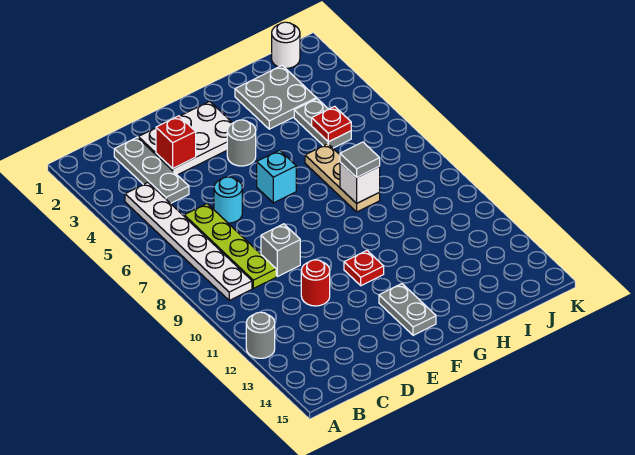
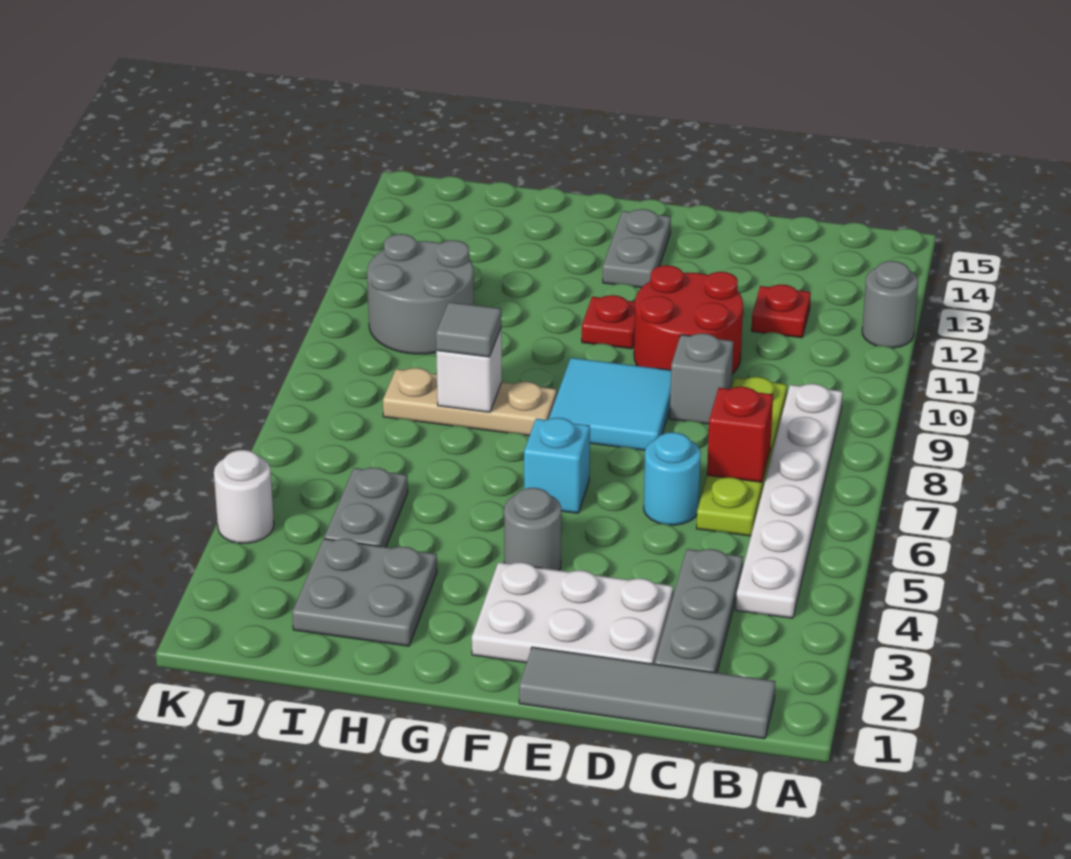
none -> grey 1x4 tile [519,647,775,739]
red 1x1 brick [156,116,196,169] -> red 1x1 brick moved to [707,387,773,482]
red 1x1 round brick [301,260,330,306] -> red 2x2 round brick [634,265,743,374]
none -> cyan 2x2 tile [549,358,671,450]
tan 1x3 plate [305,144,380,212] -> tan 1x3 plate turned to [383,368,557,436]
red 1x1 plate [312,106,351,142] -> red 1x1 plate moved to [751,285,811,338]
none -> grey 2x2 round brick [367,234,474,354]
white 1x1 round brick [272,22,300,68] -> white 1x1 round brick moved to [214,450,274,543]

